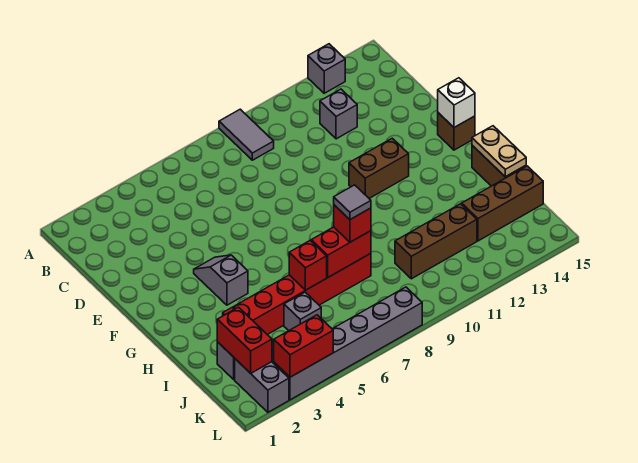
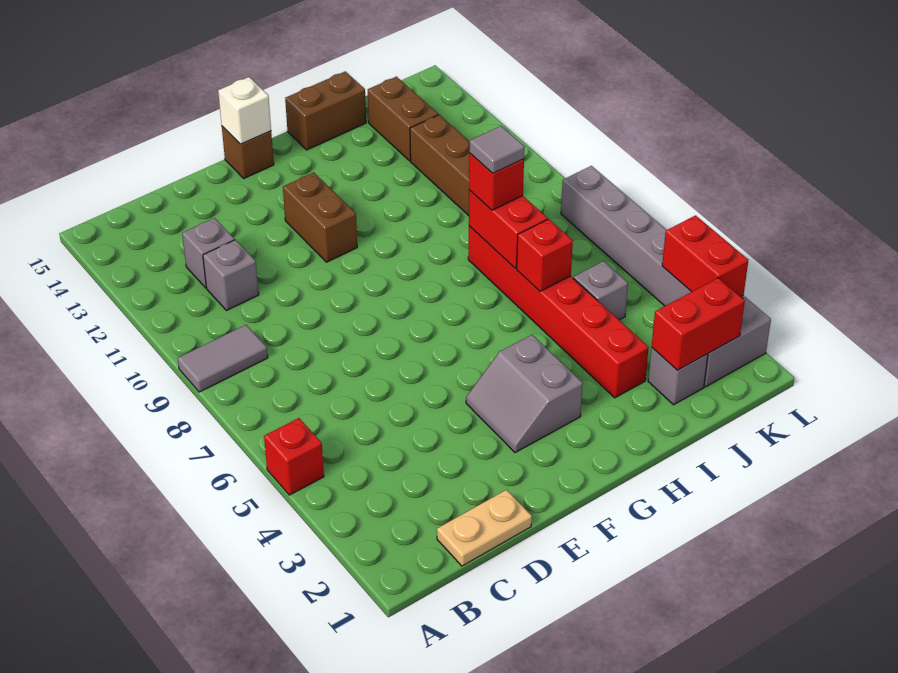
none -> red 1x1 brick [264,418,324,495]
grey 1x1 brick [308,44,345,93] -> grey 1x1 brick moved to [203,240,259,311]
grey 1x2 slope [194,255,248,305] -> grey 2x2 slope [466,335,583,453]
tan 1x2 plate [472,126,526,177] -> tan 1x2 plate moved to [437,490,532,566]
brown 1x3 brick [462,166,543,241] -> brown 1x2 brick [368,77,438,161]

